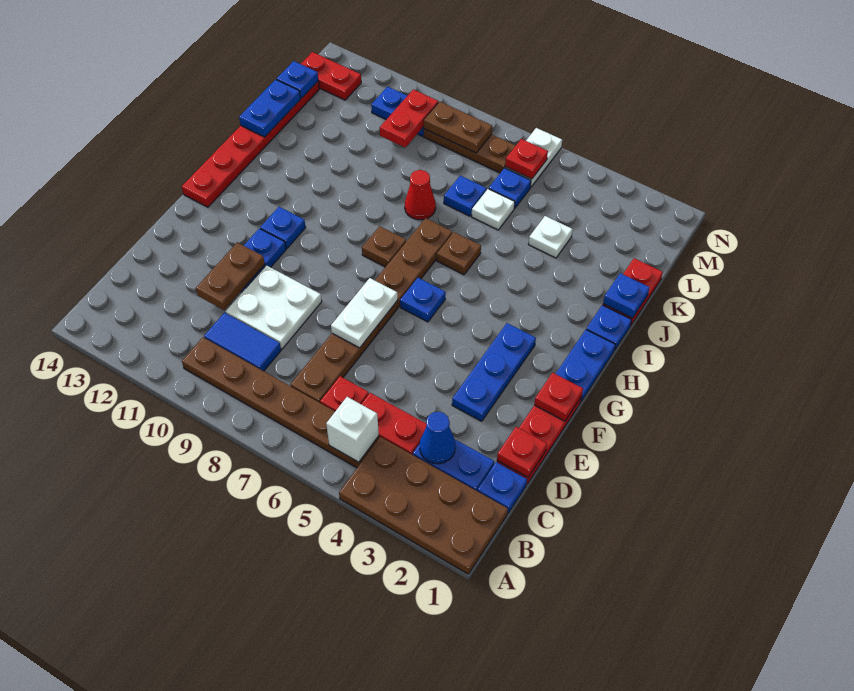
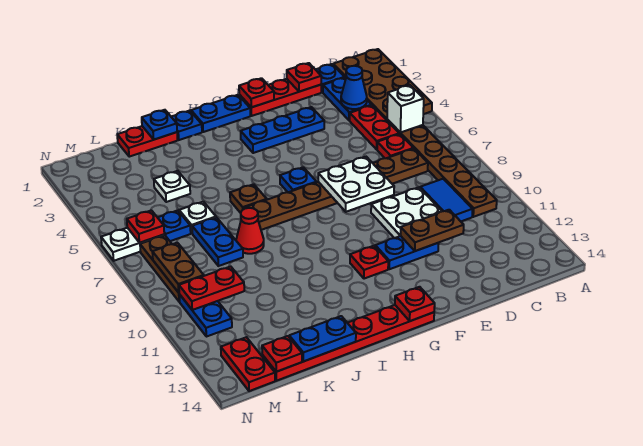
white 1x2 plate [331,278,398,348] -> white 2x2 plate [318,157,394,212]
blue 1x1 plate [260,207,306,248] -> red 1x1 plate [350,246,388,279]
none -> red 1x1 plate [395,287,435,321]
brown 1x1 plate [362,226,406,267] -> none
blue 1x1 plate [444,176,487,216] -> blue 1x2 plate [192,217,243,266]
blue 1x1 plate [277,61,318,98] -> red 1x1 plate [262,336,302,372]

